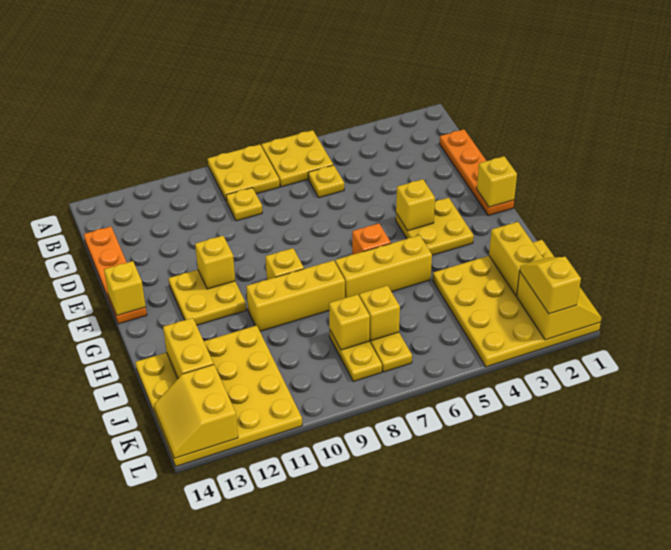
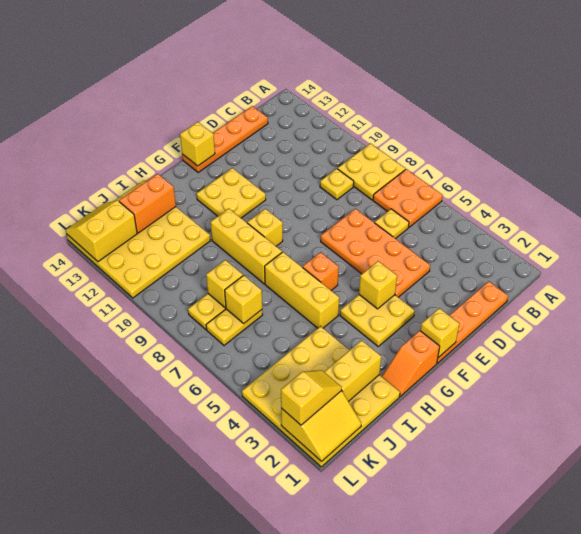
yellow 2x2 plate [261,130,333,187] -> orange 2x2 plate [373,169,443,227]
none -> orange 2x4 plate [321,209,430,297]
yellow 1x1 brick [195,236,235,289] -> none
none -> orange 1x2 slope [382,331,440,396]
yellow 1x2 brick [163,318,214,378] -> orange 1x2 brick [119,174,176,233]

